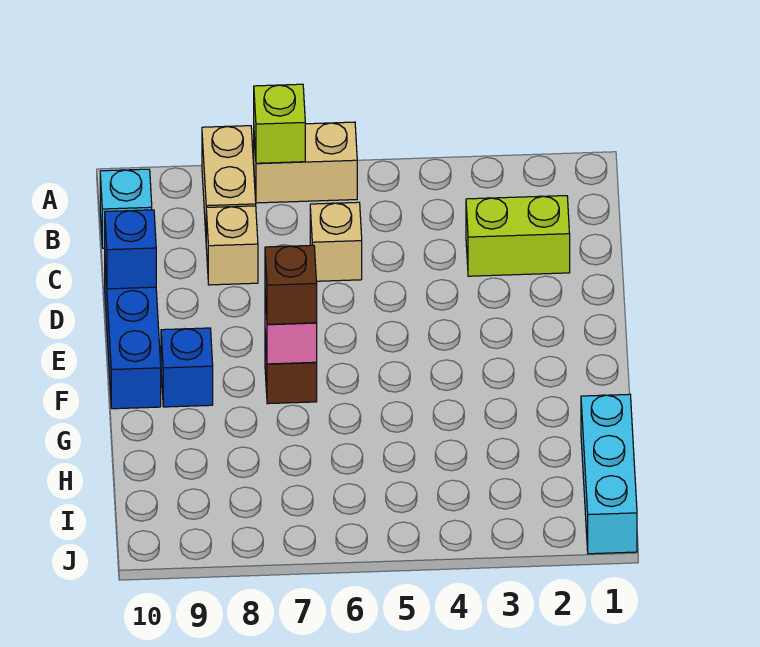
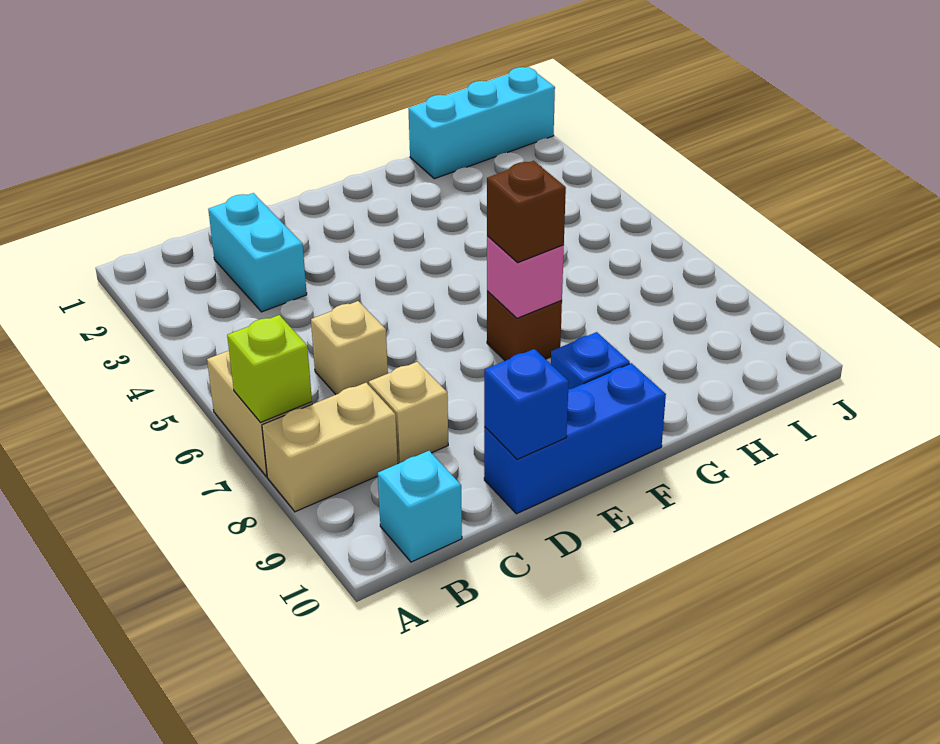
lime 1x2 brick [466,196,570,276] -> cyan 1x2 brick [208,193,307,312]

